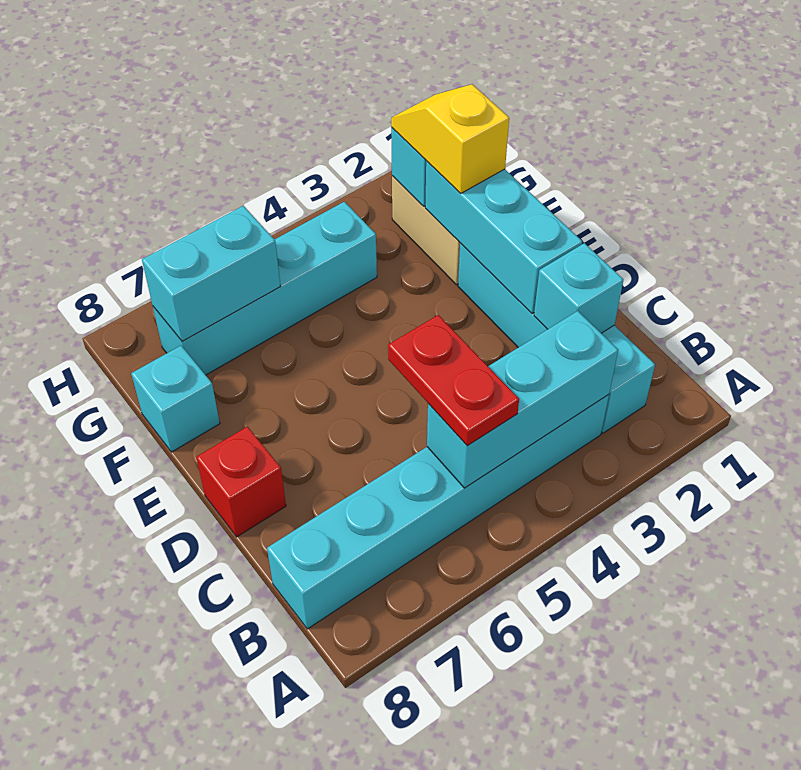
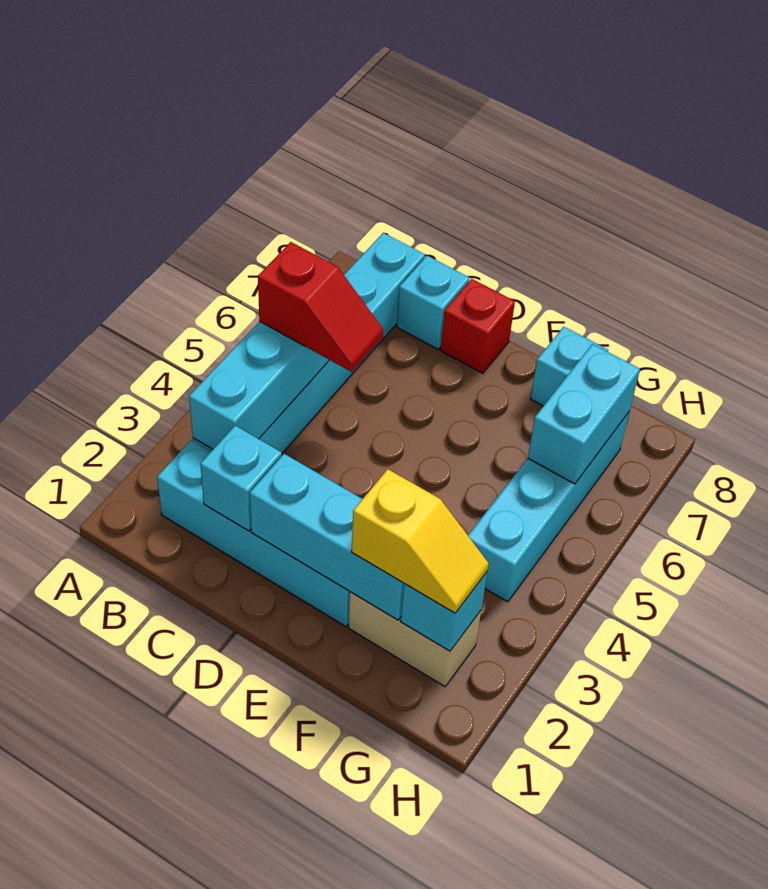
red 1x2 plate [388,315,519,446] -> red 1x2 slope [258,242,383,372]
none -> cyan 1x1 brick [397,256,469,349]

